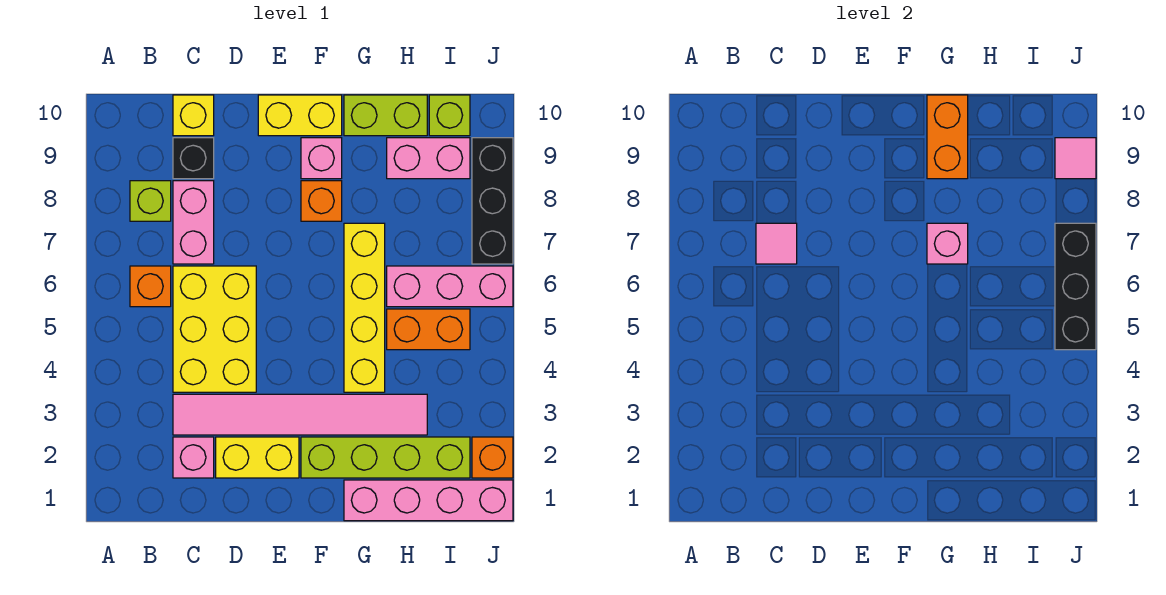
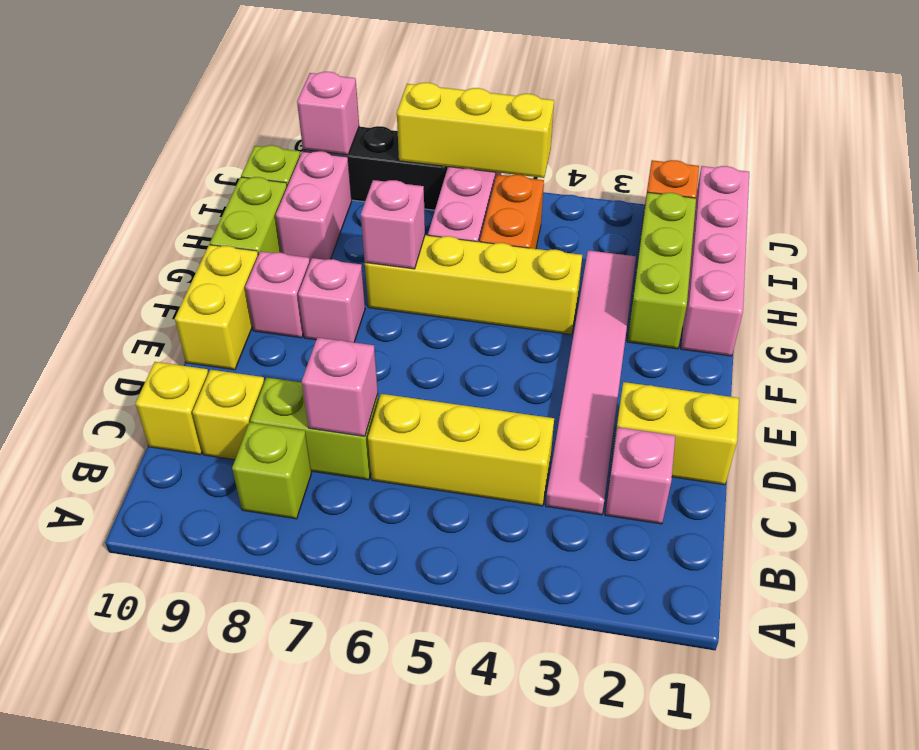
orange 1x1 brick [130,266,171,307] -> none
yellow 2x3 brick [173,266,256,392] -> yellow 1x3 brick [368,394,554,506]
pink 1x2 brick [173,181,214,264] -> lime 1x2 brick [250,378,379,480]
pink 1x1 tile [756,223,797,264] -> pink 1x1 brick [302,338,378,436]
black 1x1 brick [173,138,214,179] -> yellow 1x1 brick [193,370,264,460]
yellow 1x2 brick [216,437,299,478] -> yellow 1x2 brick turned to [612,382,739,485]
lime 1x4 brick [301,437,470,478] -> lime 1x3 brick [627,192,696,349]
orange 1x1 brick [301,181,342,221] -> pink 1x1 brick [298,258,365,342]
orange 1x2 brick [927,95,968,179] -> none
black 1x3 brick [1055,223,1096,350] -> yellow 1x3 brick [397,83,554,178]
pink 1x1 tile [1055,138,1096,179] -> pink 1x1 brick [297,72,359,155]

